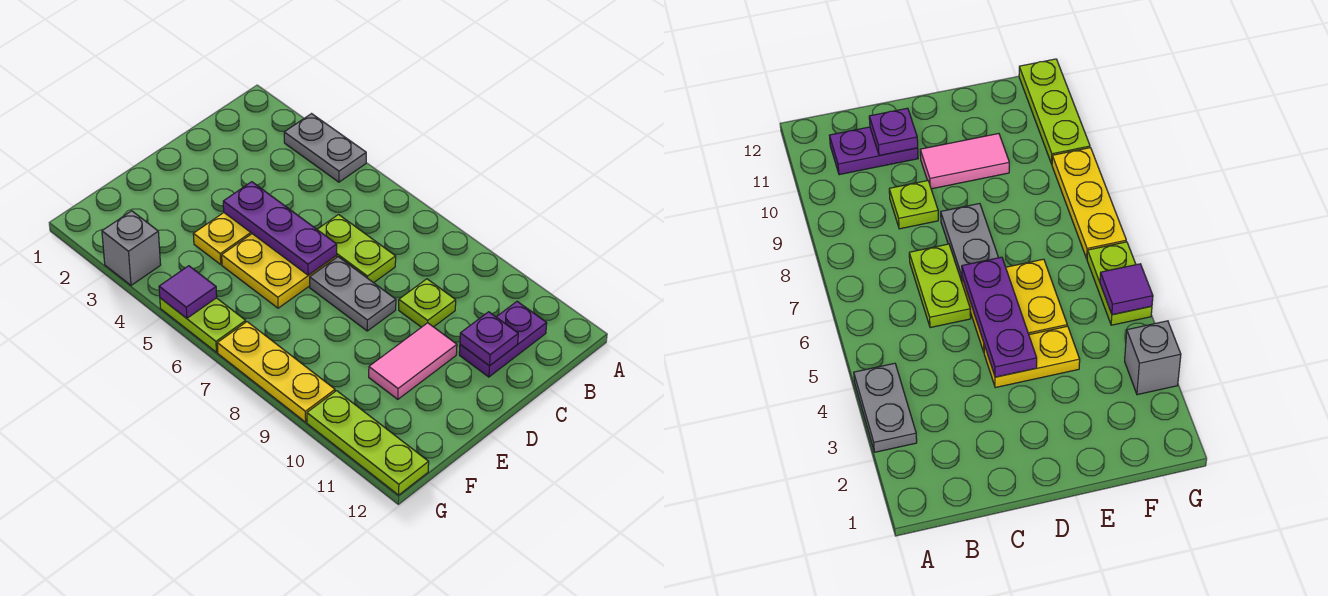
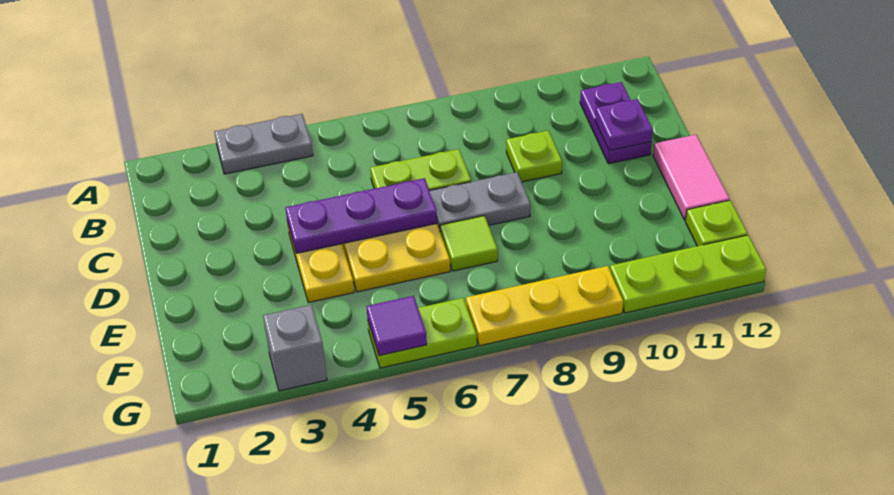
pink 1x2 tile [369,323,457,399] -> pink 1x2 tile moved to [653,135,730,220]
none -> lime 1x1 tile [440,216,498,271]
none -> lime 1x1 plate [686,200,748,246]

